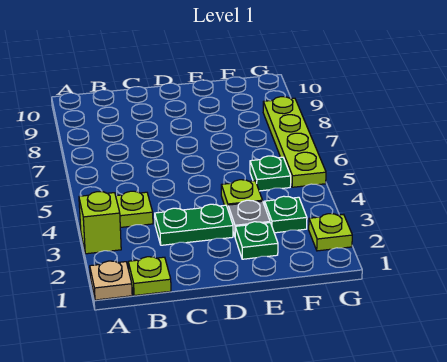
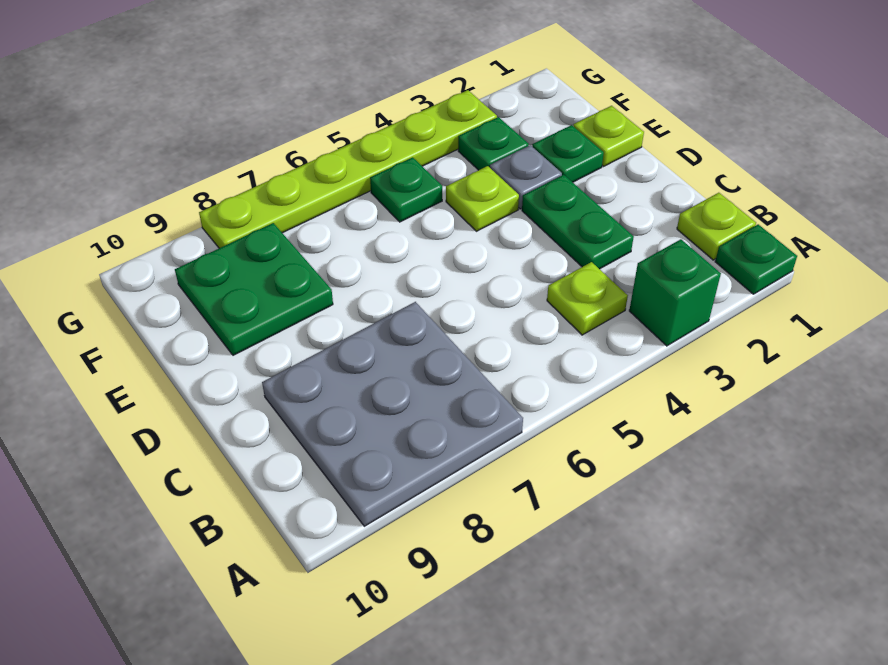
tan 1x1 plate [90,261,132,300] -> green 1x1 plate [715,224,797,294]
lime 1x1 brick [79,192,121,254] -> green 1x1 brick [629,239,721,346]
none -> grey 3x3 plate [262,302,523,526]
none -> green 2x2 plate [175,223,333,355]
lime 1x1 plate [309,214,352,251] -> lime 1x1 plate moved to [573,106,644,166]
lime 1x4 plate [263,97,326,187] -> lime 1x6 plate [199,90,497,248]

